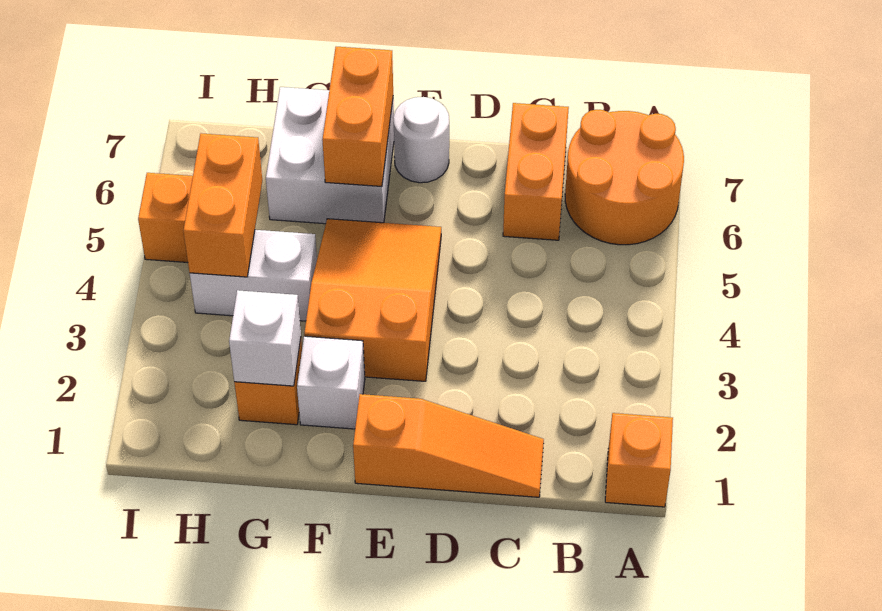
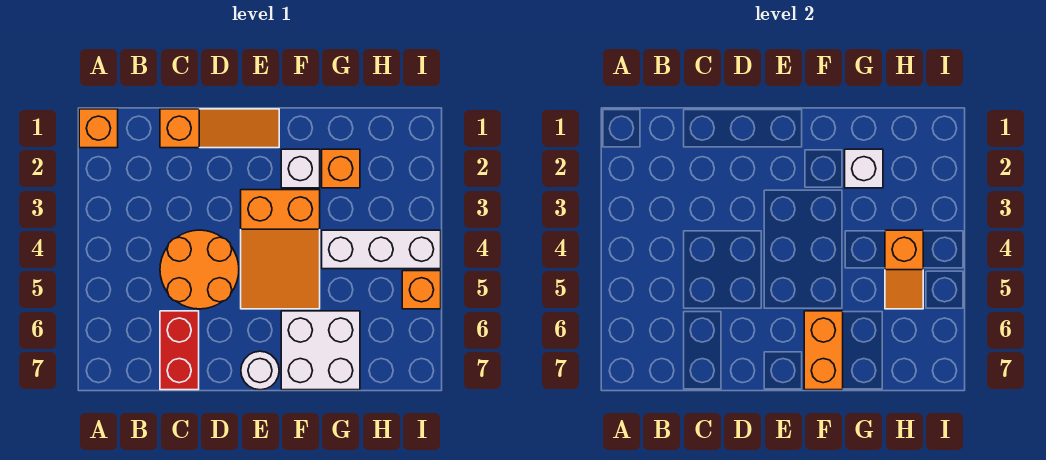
orange 2x2 round brick [565,110,684,245] -> orange 2x2 round brick moved to [160,230,239,309]
orange 1x3 slope [353,394,544,497] -> orange 1x3 slope turned to [160,109,279,148]
orange 1x2 brick [503,103,569,240] -> red 1x2 brick [160,311,199,390]
white 1x2 brick [190,230,317,321] -> white 1x3 brick [322,230,441,269]
orange 1x2 brick [183,133,262,277] -> orange 1x2 slope [885,230,923,309]

